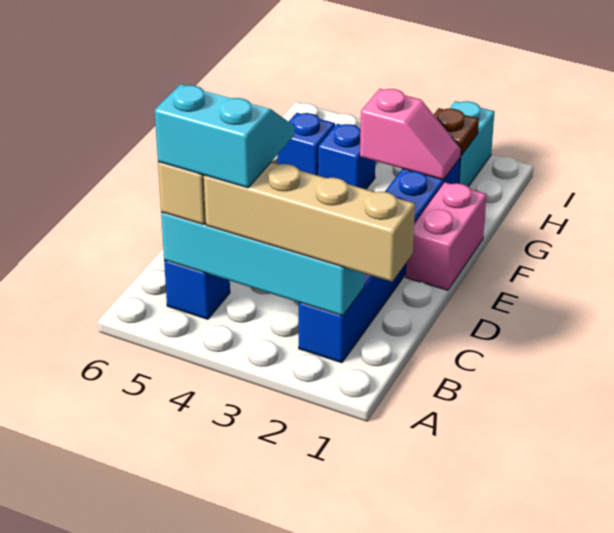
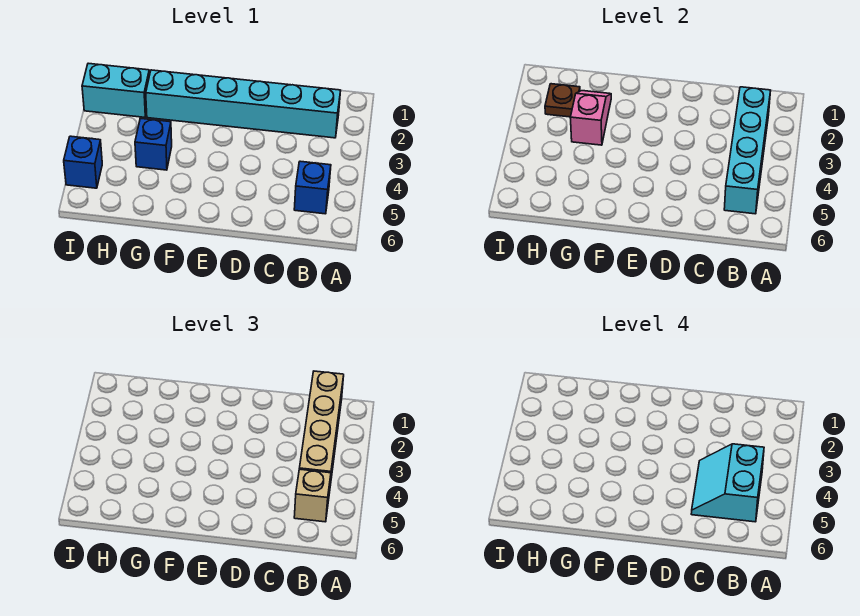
blue 1x6 brick [299,158,460,363] -> cyan 1x6 brick [146,70,341,138]
pink 1x2 brick [406,182,487,290] -> none
blue 1x1 brick [278,113,335,175] -> blue 1x1 brick moved to [64,136,102,188]

